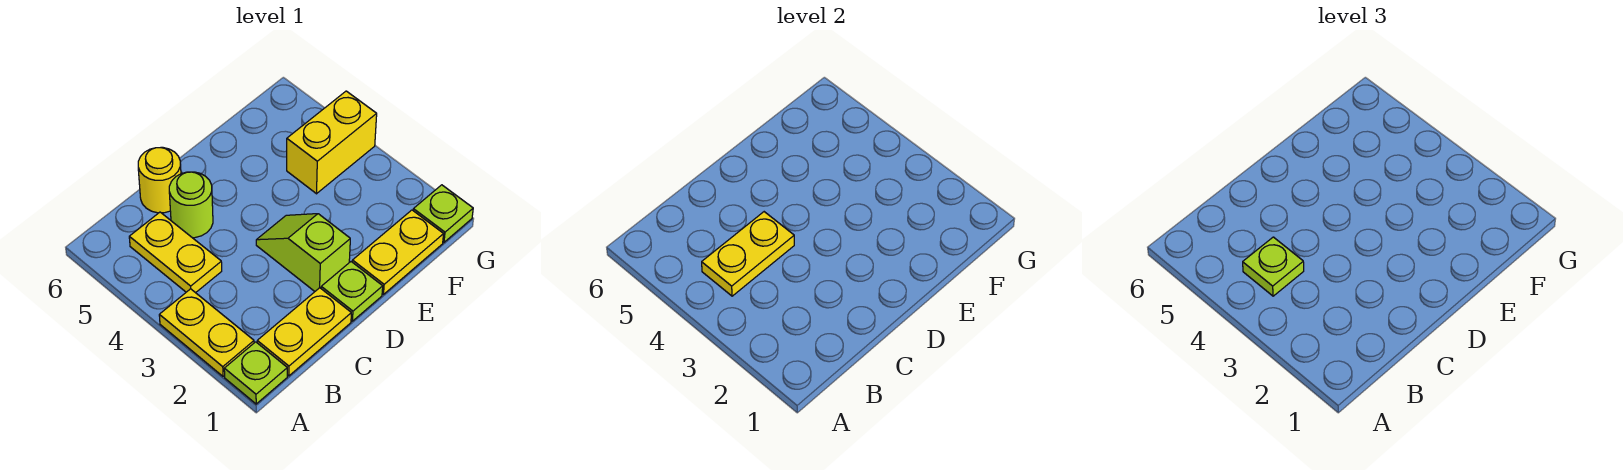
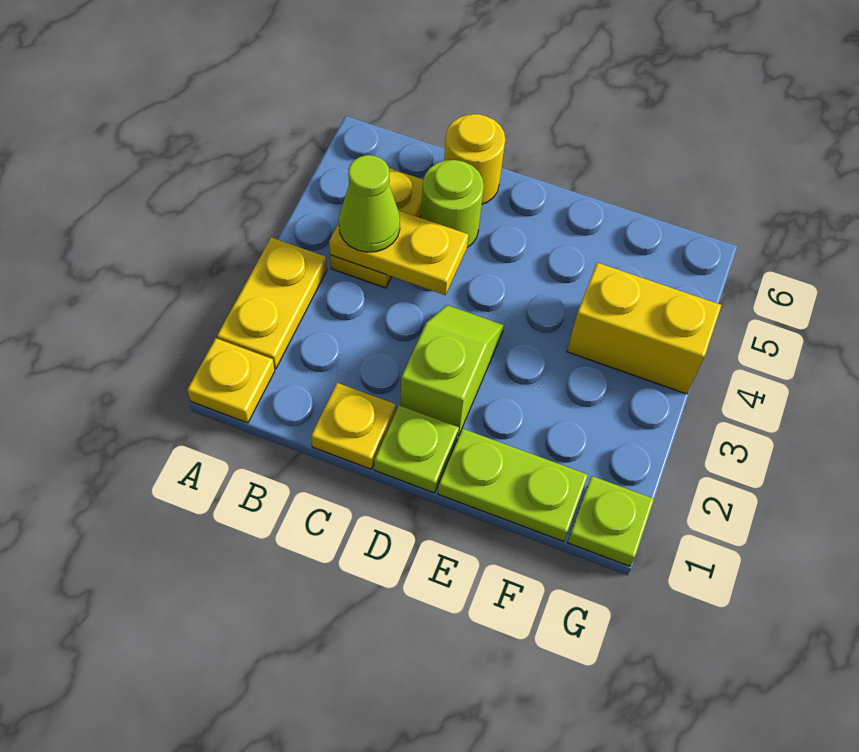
lime 1x1 plate [224,342,287,404] -> yellow 1x1 plate [187,338,275,423]
yellow 1x2 plate [257,288,351,376] -> yellow 1x1 plate [311,383,396,469]
lime 1x1 plate [1243,237,1304,296] -> lime 1x1 cone [339,155,400,252]
yellow 1x2 plate [352,210,444,294] -> lime 1x2 plate [438,429,588,541]

